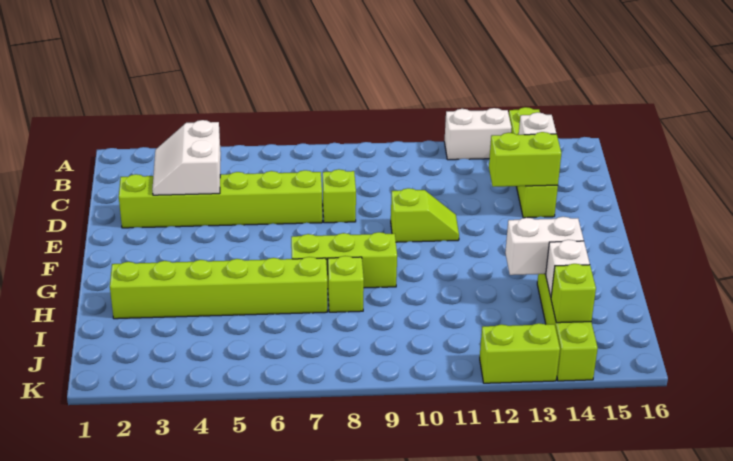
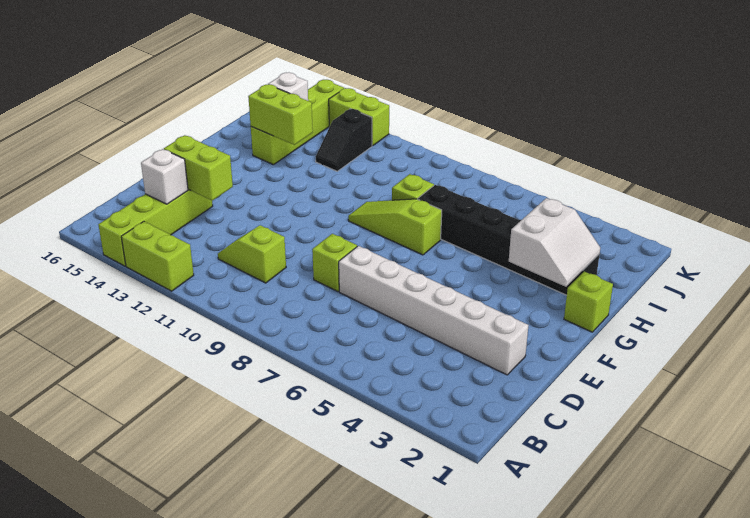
white 1x2 brick [444,108,511,160] -> lime 1x2 brick [121,221,194,291]
white 2x2 slope [152,120,221,195] -> white 2x2 slope moved to [509,198,600,287]
lime 1x6 brick [119,170,322,228] -> white 1x6 brick [339,246,529,375]
lime 1x2 slope [391,188,459,242] -> lime 1x2 slope moved to [218,225,286,283]
lime 1x3 brick [291,232,397,289] -> lime 1x3 slope [348,199,442,255]
lime 1x6 brick [110,257,327,319] -> black 1x6 brick [418,185,600,295]
white 1x2 brick [505,217,584,275] -> lime 1x2 brick [248,84,313,145]
none -> black 1x2 slope [316,109,372,171]
lime 1x1 brick [551,264,596,323] -> lime 1x1 brick moved to [564,272,613,332]

